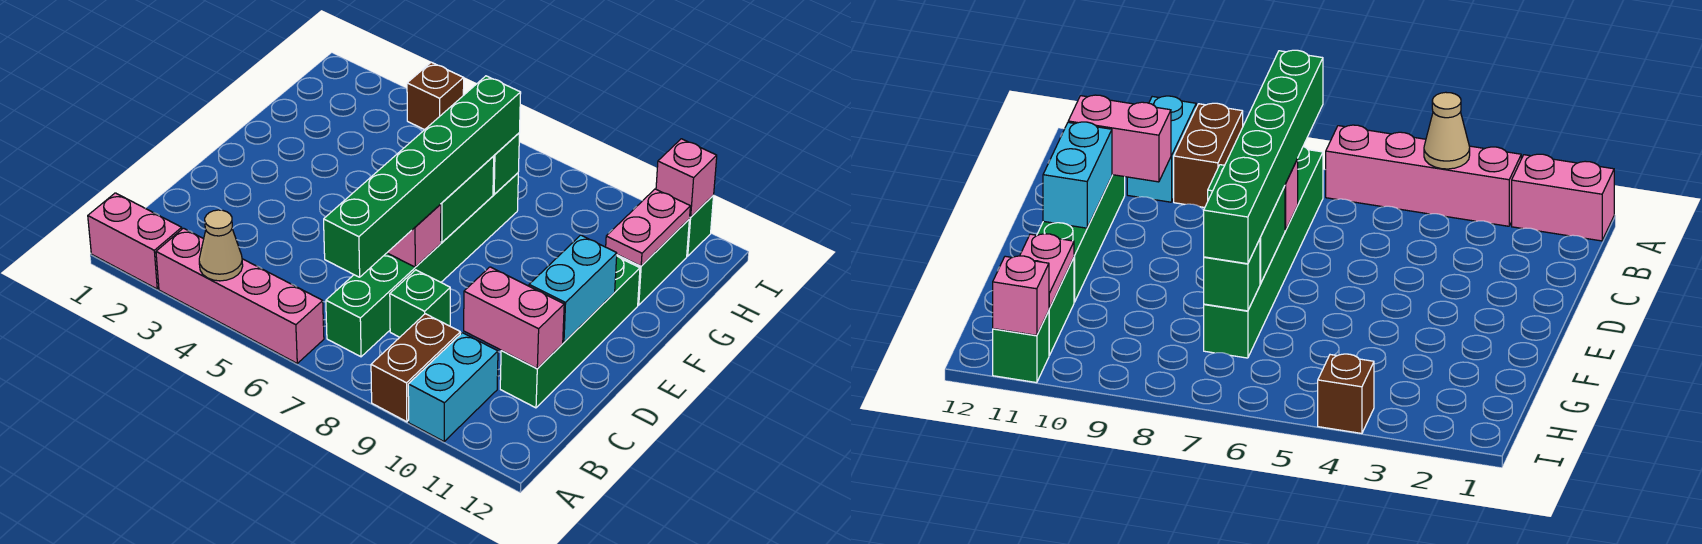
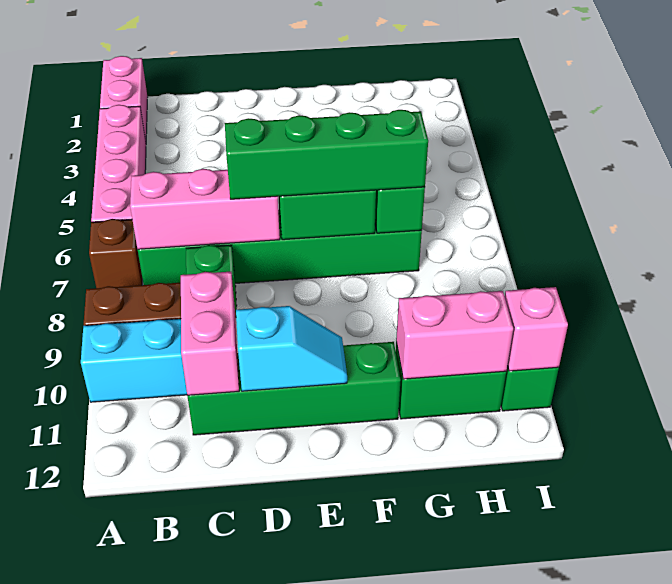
tan 1x1 cone [199,210,243,281] -> none
green 1x6 brick [324,76,521,277] -> green 1x4 brick [225,110,428,199]
pink 1x1 brick [387,204,441,267] -> pink 1x3 brick [130,169,280,249]
cyan 1x2 brick [529,235,617,342] -> cyan 1x2 slope [236,306,347,391]
pink 1x2 plate [606,189,690,266] -> pink 1x2 brick [396,291,513,379]
brown 1x1 brick [407,62,464,130] -> brown 1x1 brick moved to [89,219,142,288]

